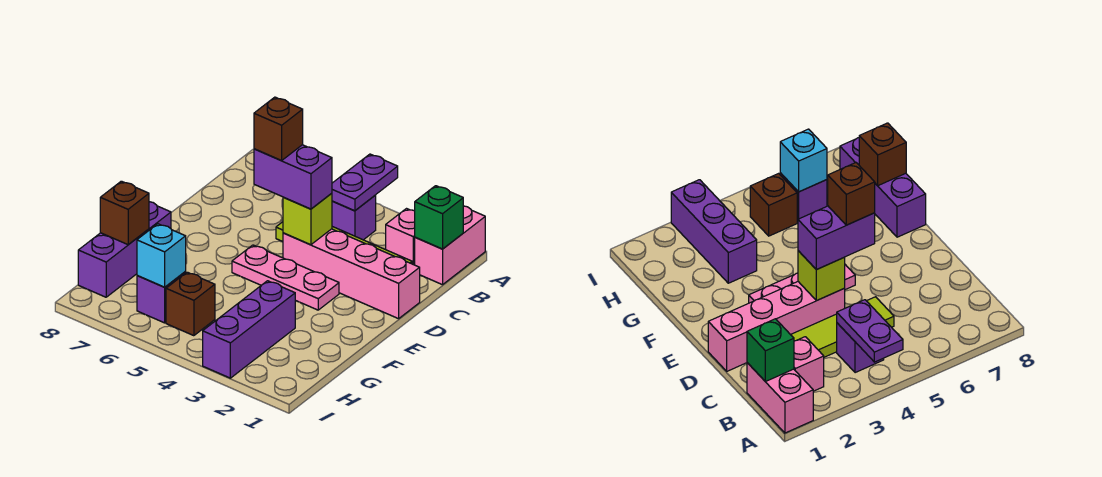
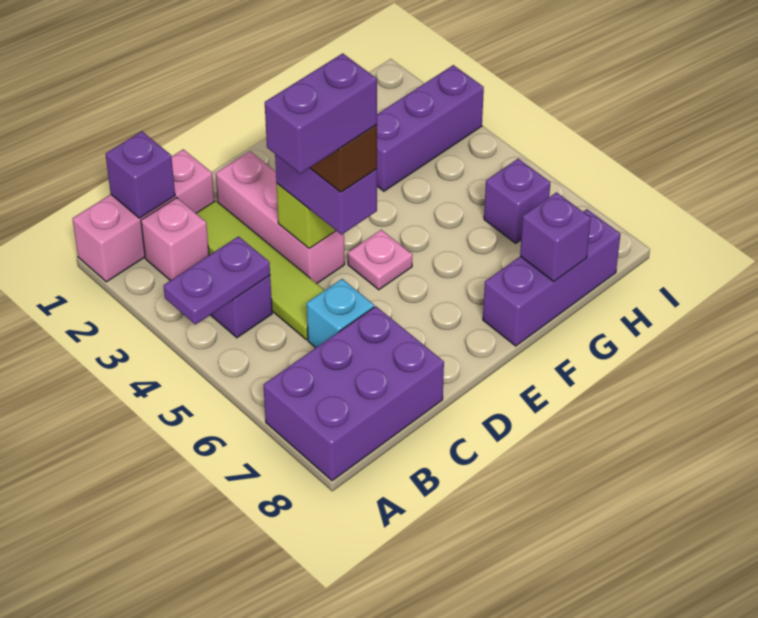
pink 1x2 brick [415,206,485,285] -> pink 1x3 brick [72,149,214,282]
none -> purple 2x3 brick [263,306,444,481]
green 1x1 brick [415,186,463,249] -> purple 1x1 brick [106,131,175,218]
none -> purple 1x2 brick [265,53,377,174]
pink 1x4 brick [283,229,420,319] -> pink 1x3 brick [216,151,345,283]
pink 1x3 plate [232,245,339,310] -> pink 1x1 plate [348,230,413,290]
brown 1x1 brick [100,181,149,245] -> purple 1x1 brick [520,192,591,281]
brown 1x1 brick [166,272,215,336] -> none
cyan 1x1 brick [137,224,186,287] -> cyan 1x1 brick moved to [307,279,374,348]

